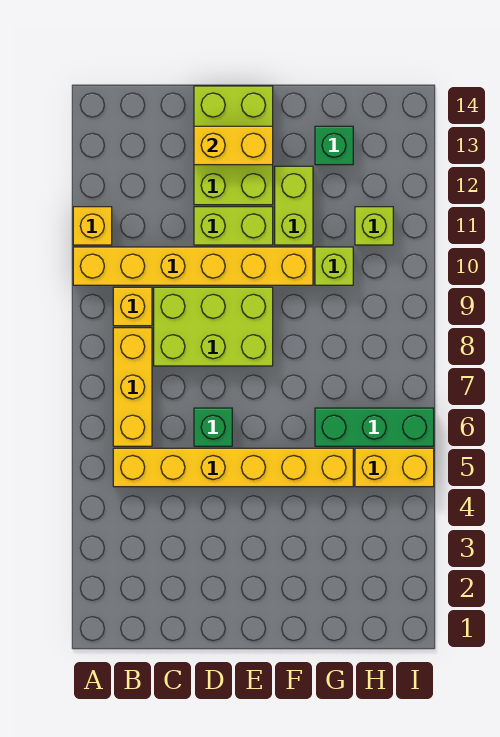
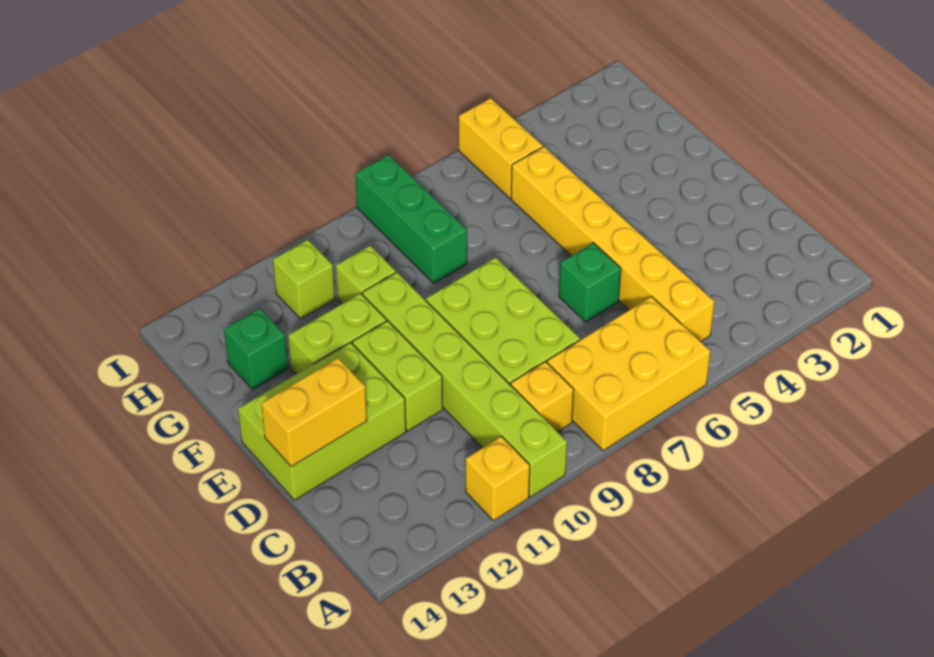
yellow 1x6 brick [73,247,313,285] -> lime 1x6 brick [362,272,567,497]
yellow 1x3 brick [113,328,152,446] -> yellow 2x3 brick [547,297,710,451]
yellow 1x2 brick [194,126,273,165] -> yellow 1x2 brick turned to [261,358,367,467]
green 1x3 brick [315,408,434,446] -> green 1x3 brick moved to [355,155,467,283]

